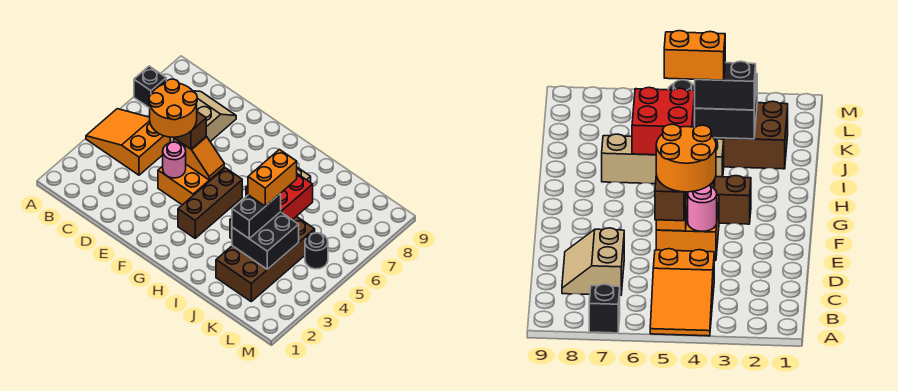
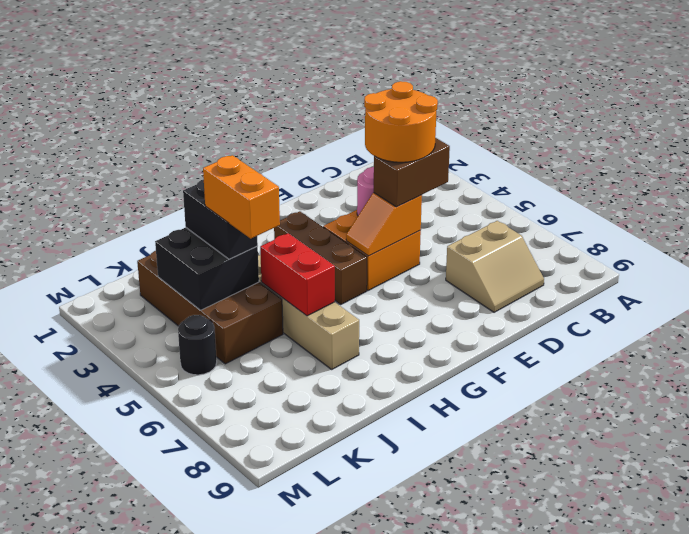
orange 2x3 slope [86,109,170,175] -> none
black 1x1 brick [134,66,166,108] -> none
red 2x2 brick [246,174,313,220] -> red 1x2 brick [260,233,335,316]

